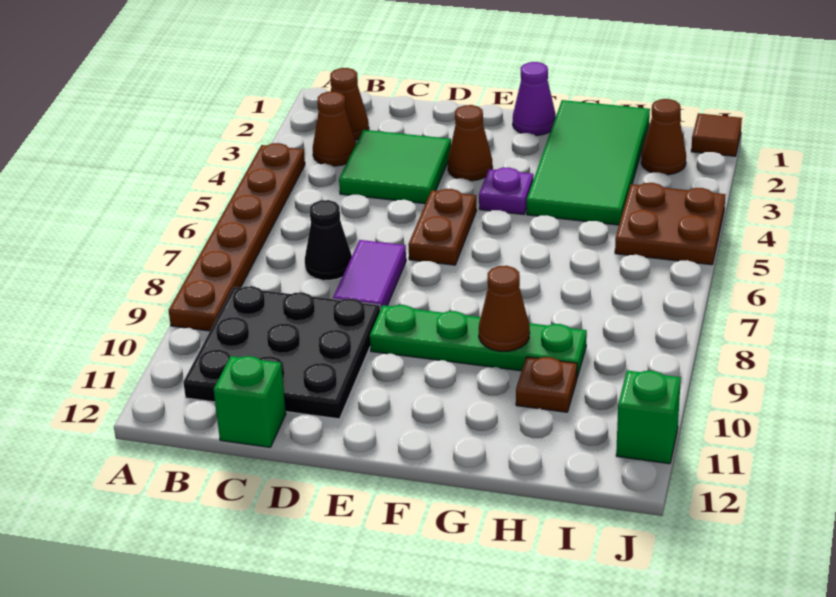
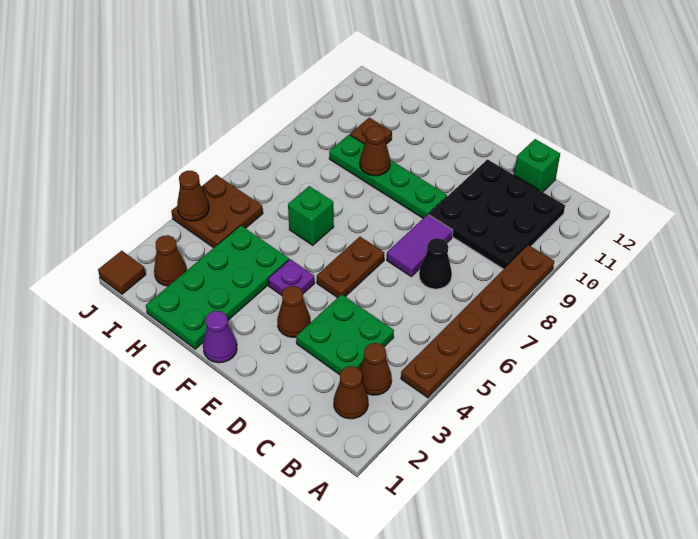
green 2x2 tile [339,130,451,204] -> green 2x2 plate [296,294,394,375]
green 2x4 tile [527,100,650,225] -> green 2x4 plate [146,225,289,349]
none -> brown 1x1 cone [177,171,209,221]
green 1x1 brick [616,371,681,464] -> green 1x1 brick moved to [288,186,334,245]

